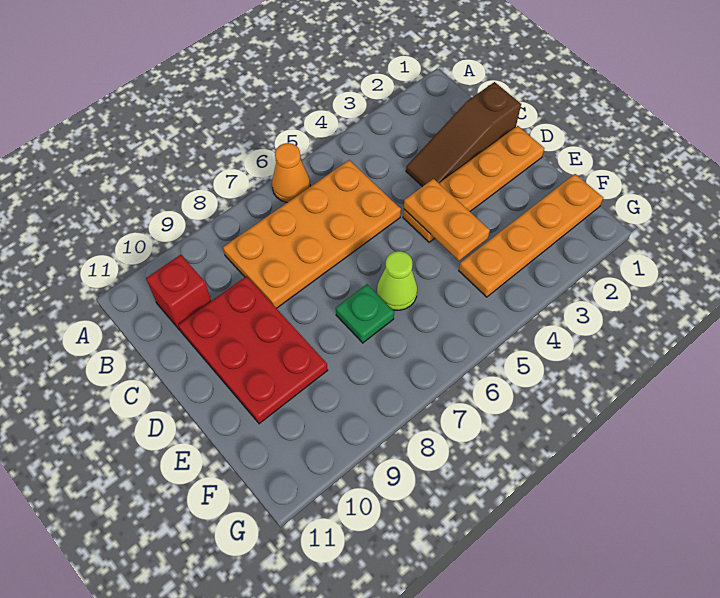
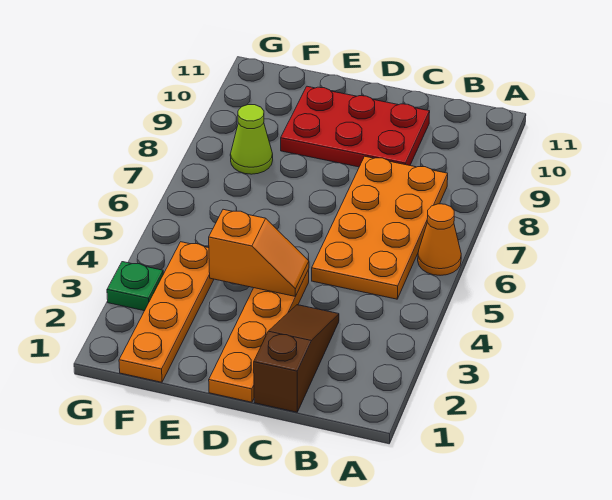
red 1x1 brick [146,255,211,330] -> none
orange 1x2 plate [404,179,490,261] -> orange 1x2 slope [209,209,309,297]
lime 1x1 cone [377,251,417,310] -> lime 1x1 cone moved to [230,105,273,174]
green 1x1 plate [336,284,394,343] -> green 1x1 plate moved to [107,262,163,311]

